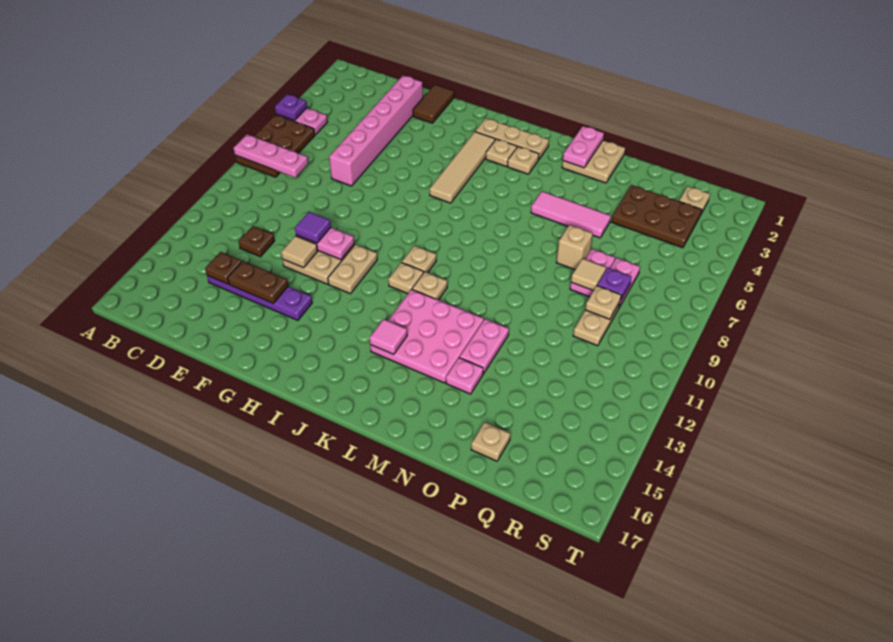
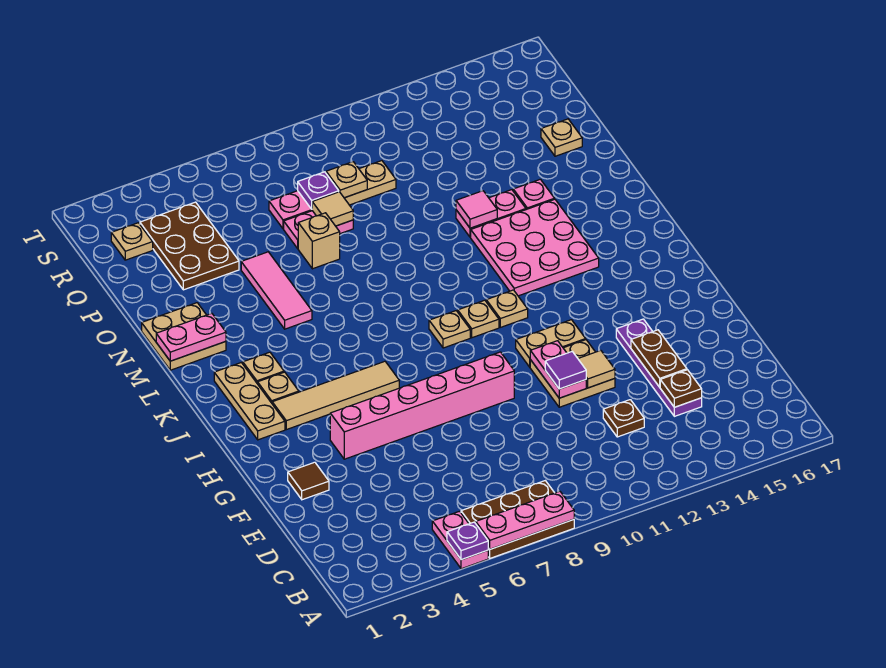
pink 1x3 plate [234,134,308,178] -> pink 1x3 plate turned to [476,491,574,549]
pink 1x6 brick [329,76,423,186] -> pink 1x6 brick moved to [330,352,514,459]
brown 1x2 tile [413,85,454,123] -> brown 1x1 tile [288,462,329,500]
tan 1x1 plate [412,272,447,300] -> tan 1x1 plate moved to [429,311,470,348]
pink 1x1 tile [370,319,407,354] -> pink 1x1 tile moved to [456,191,497,228]

